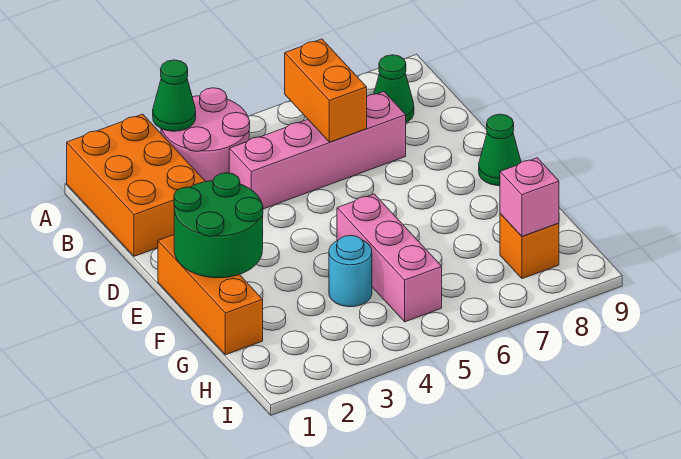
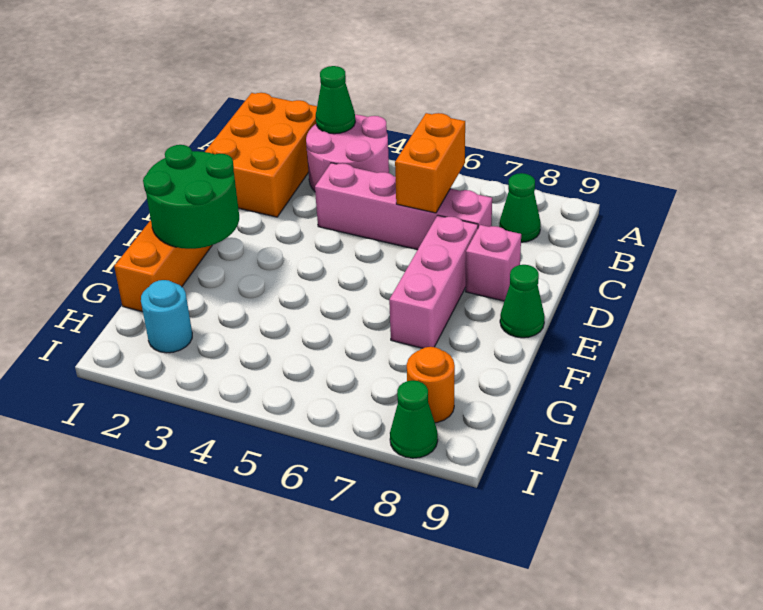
pink 1x3 brick [337,194,442,322] -> pink 1x3 brick moved to [389,215,478,348]
cyan 1x1 round brick [329,235,372,307] -> cyan 1x1 round brick moved to [141,280,192,353]
orange 1x1 brick [500,214,559,279] -> orange 1x1 round brick [407,347,455,423]
pink 1x1 brick [500,158,559,237] -> pink 1x1 brick moved to [466,225,521,301]
none -> green 1x1 cone [390,380,438,458]

